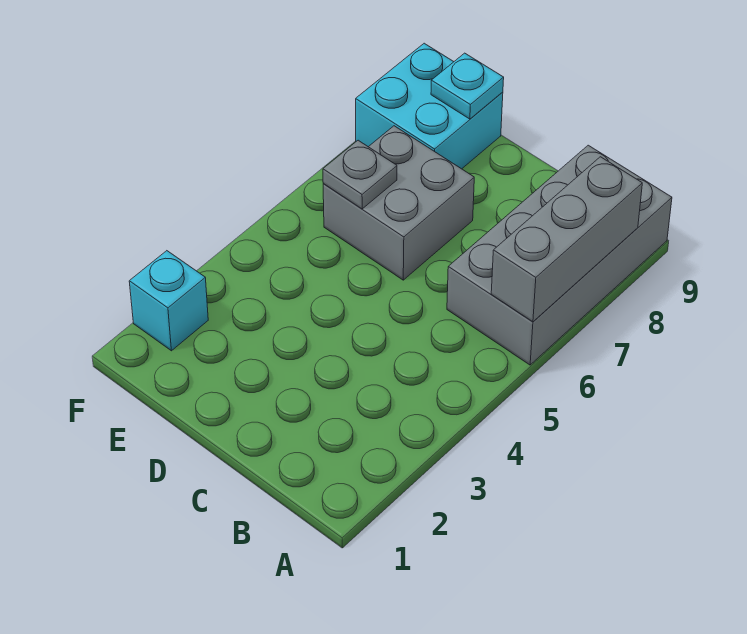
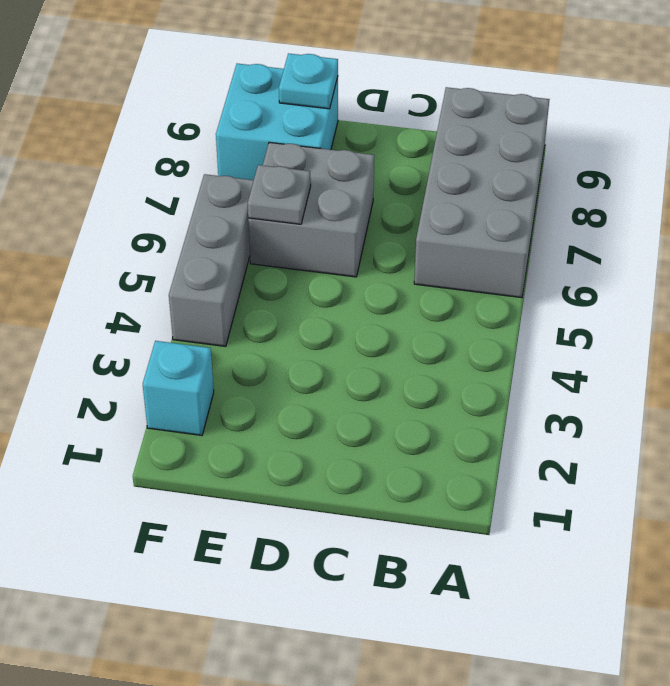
grey 1x3 brick [491,157,642,322] -> grey 1x3 brick moved to [169,174,254,347]

